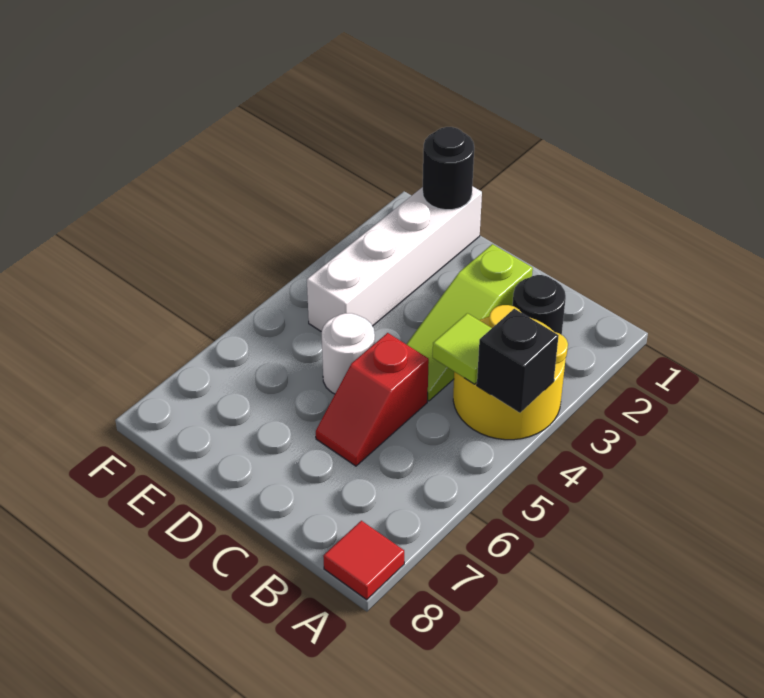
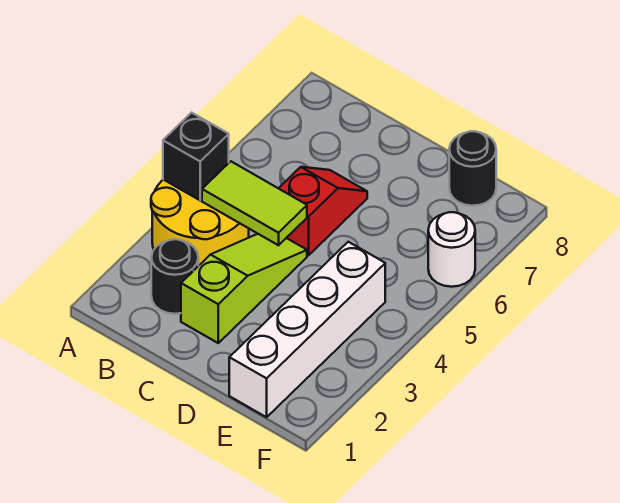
red 1x1 tile [323,521,404,600] -> none
lime 1x1 tile [433,313,492,384] -> lime 1x2 tile [202,161,307,245]
white 1x1 round brick [322,313,375,394] -> white 1x1 round brick moved to [428,212,475,287]
black 1x1 round brick [423,127,474,210] -> black 1x1 round brick moved to [449,131,496,206]

